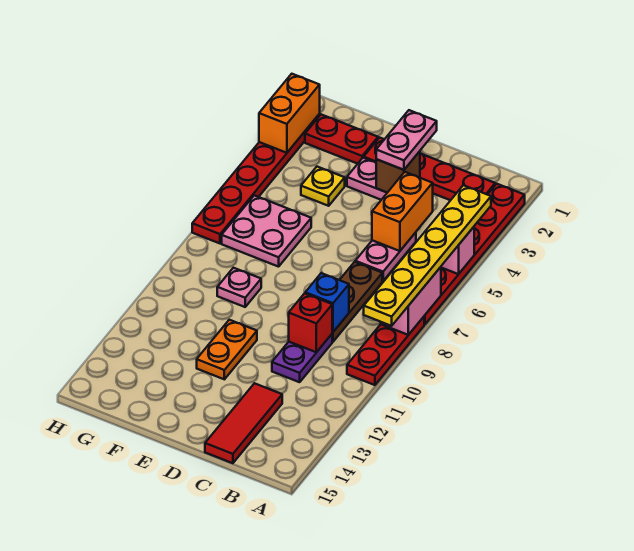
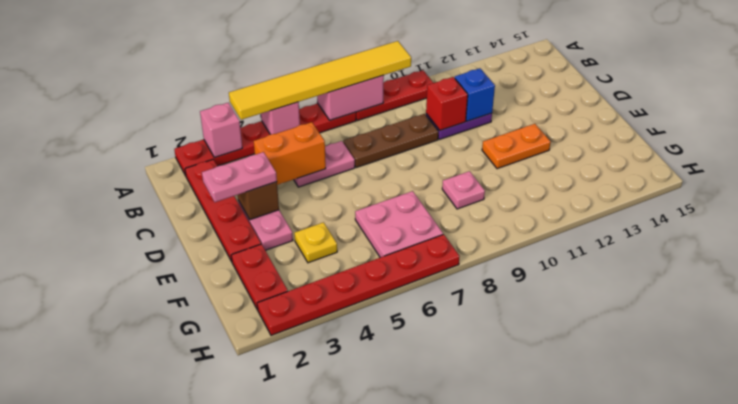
none -> pink 1x1 brick [200,103,242,157]
yellow 1x6 plate [364,185,491,326] -> yellow 1x6 tile [229,41,411,120]
blue 1x1 brick [305,273,349,332] -> blue 1x1 brick moved to [455,68,495,121]
red 1x3 tile [205,383,282,463] -> none
orange 1x2 brick [259,74,320,153] -> none

